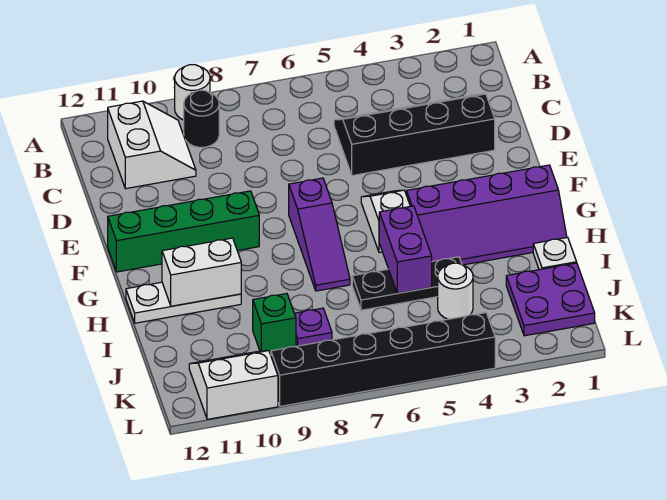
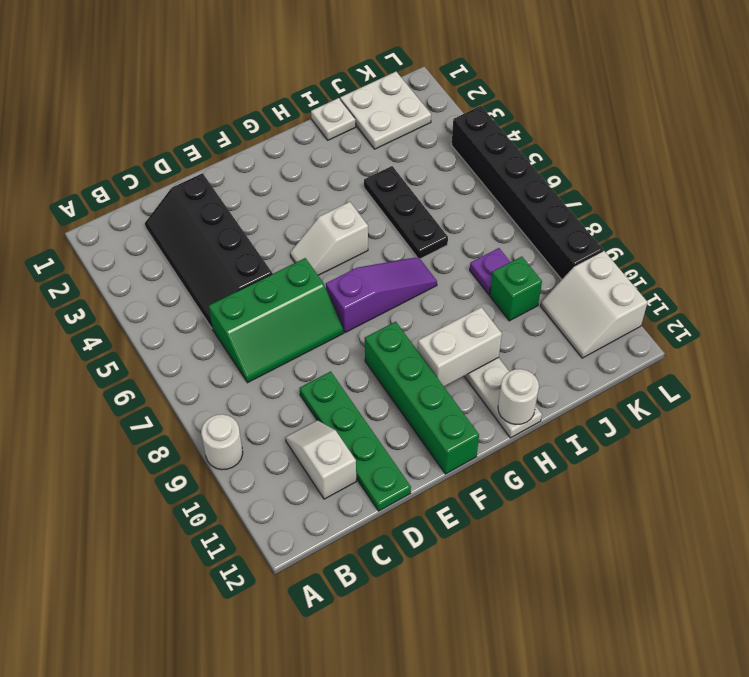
black 1x1 round brick [184,90,219,147] -> none
white 2x2 slope [108,101,196,189] -> white 1x2 slope [285,420,356,499]
none -> green 2x3 slope [209,258,343,383]
none -> green 1x4 plate [300,371,411,511]
purple 2x4 slope [407,165,567,265] -> none
purple 1x2 brick [379,206,432,293] -> none
white 1x2 brick [162,238,241,306] -> white 1x2 brick turned to [418,307,502,386]
purple 2x2 plate [506,263,595,336] -> white 2x2 plate [340,72,431,149]
white 1x1 round brick [438,263,473,319] -> white 1x1 round brick moved to [498,369,539,424]

